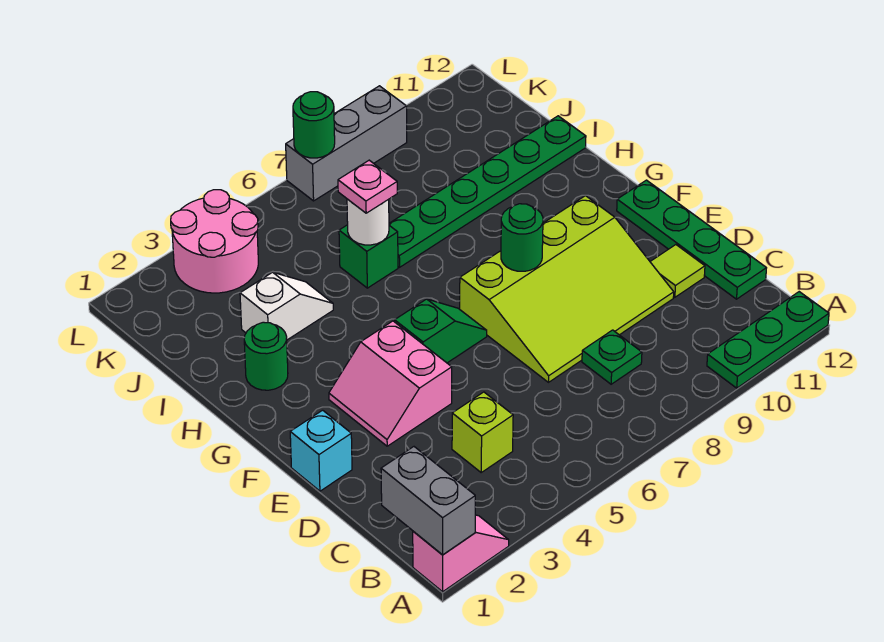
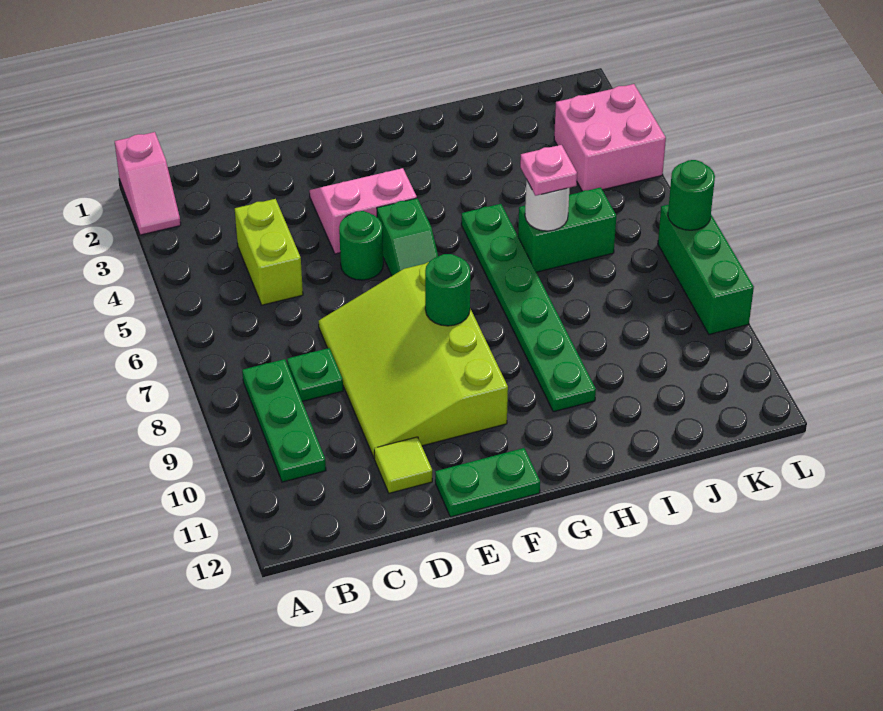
grey 1x2 brick [381,447,475,555] -> none
green 1x3 plate [707,292,829,388] -> green 1x3 plate moved to [242,359,326,482]
lime 1x1 brick [452,392,513,472] -> lime 1x2 brick [235,199,303,305]
green 1x4 plate [617,180,766,299] -> green 1x2 plate [435,448,540,517]
cyan 1x1 brick [290,410,352,491] -> none
green 1x1 round brick [244,322,288,390] -> green 1x1 round brick moved to [339,211,383,280]
white 1x2 slope [240,272,333,340] -> none
green 1x1 brick [339,225,398,288] -> green 1x2 brick [518,187,616,272]
green 1x6 plate [389,116,586,267] -> green 1x6 plate moved to [461,204,596,412]
pink 2x2 round brick [171,190,258,293] -> pink 2x2 brick [554,84,666,191]
grey 1x3 brick [286,86,407,201] -> green 1x3 brick [658,205,754,335]

